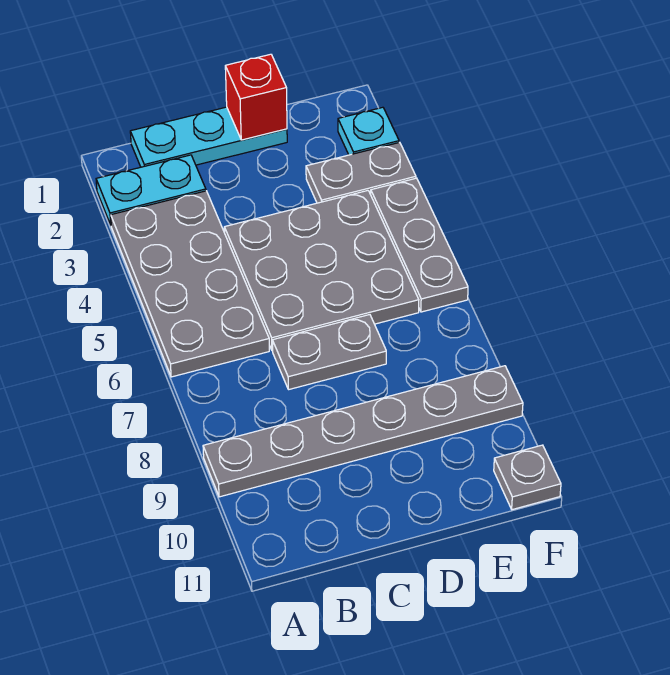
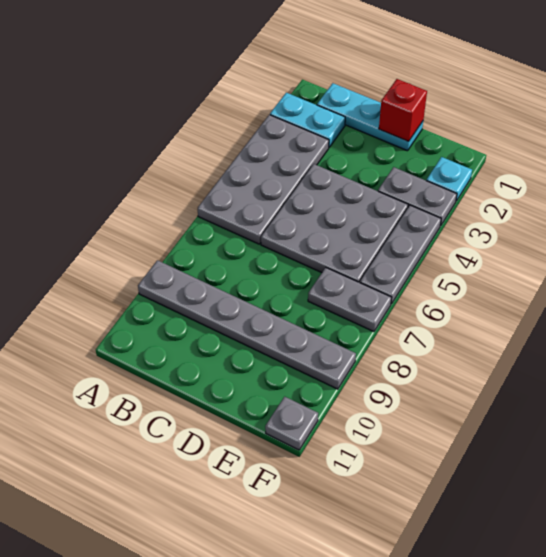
grey 1x2 plate [272,315,386,390] -> grey 1x2 plate moved to [308,268,392,332]

